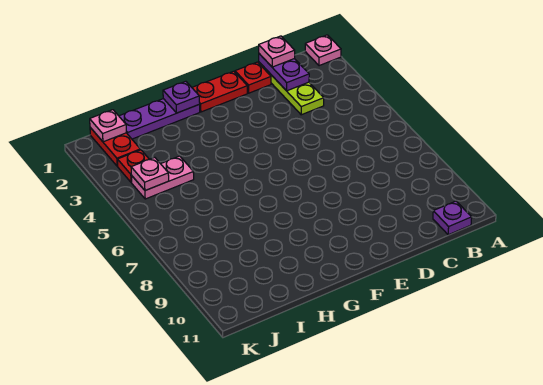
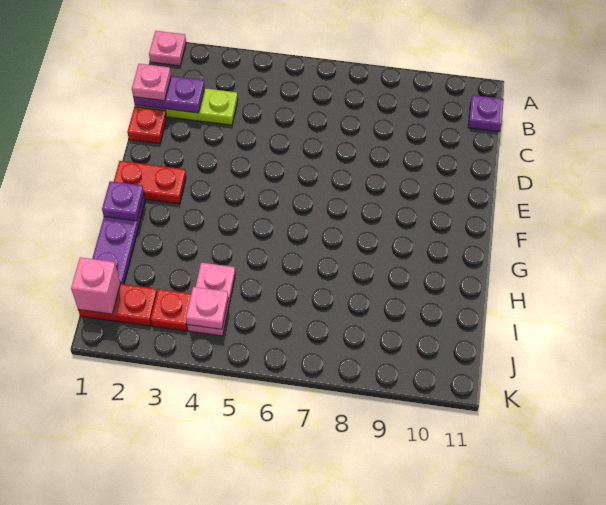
red 1x2 plate [192,71,247,112] -> red 1x2 plate turned to [114,161,186,204]
pink 1x1 plate [90,110,126,142] -> pink 1x1 brick [71,257,120,314]

